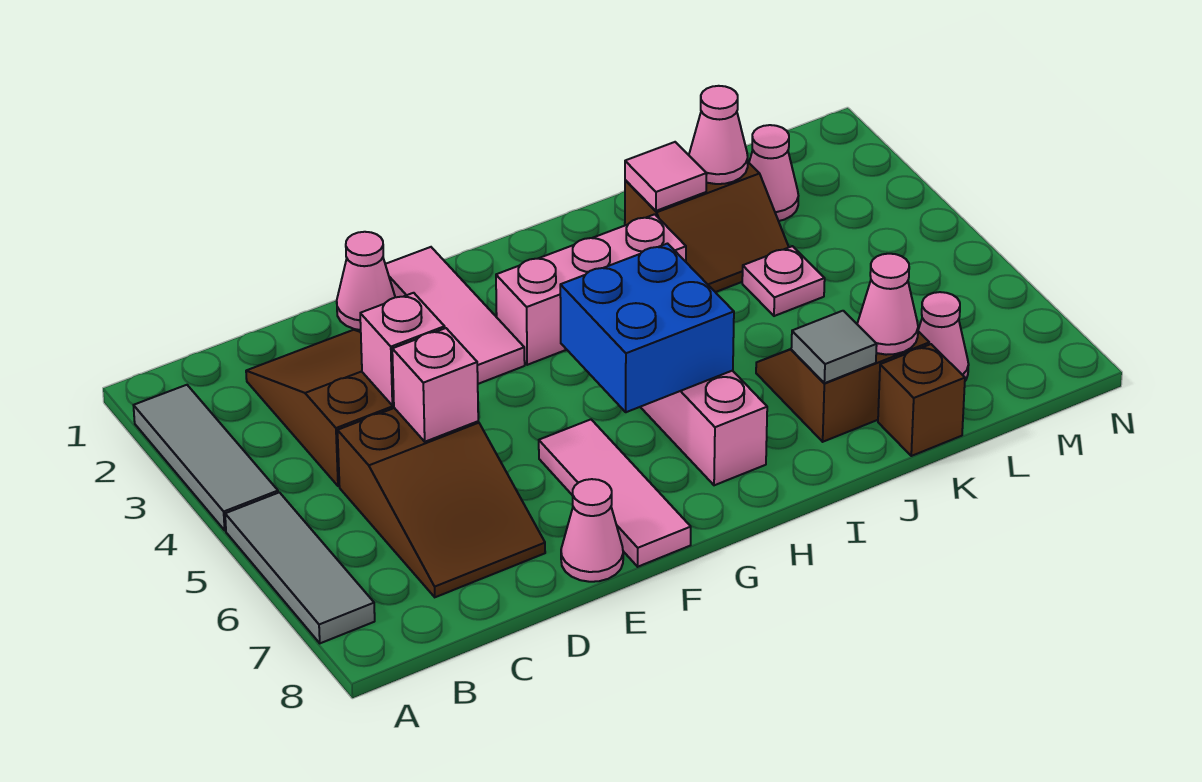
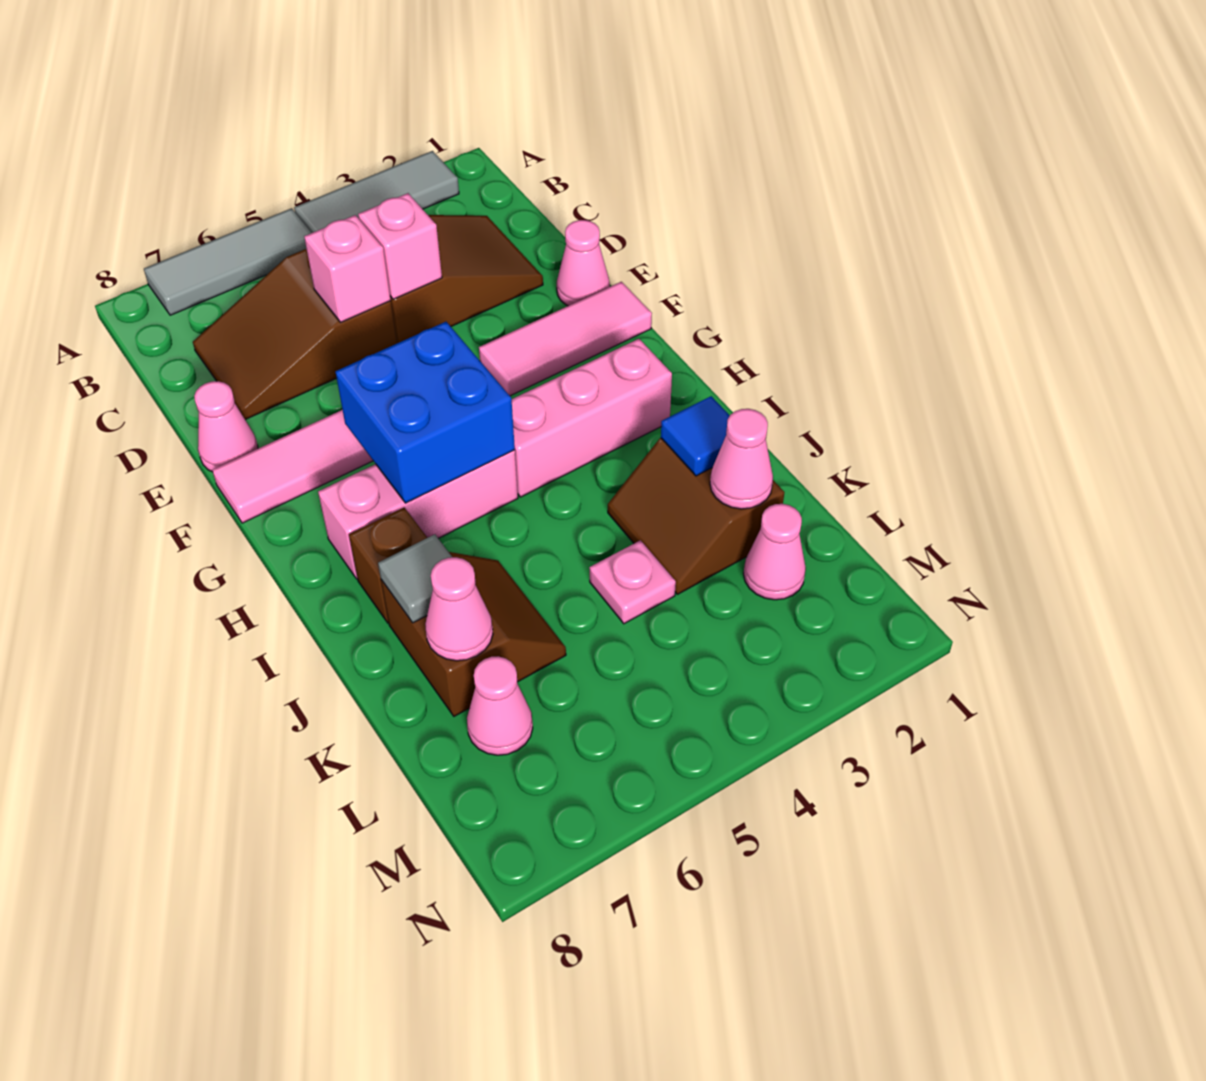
pink 1x3 brick [496,214,686,365] -> pink 1x3 brick turned to [512,339,672,497]
pink 1x1 tile [625,142,707,211] -> blue 1x1 tile [661,396,730,476]
brown 1x1 brick [878,344,965,456] -> brown 1x1 brick moved to [349,508,427,623]

